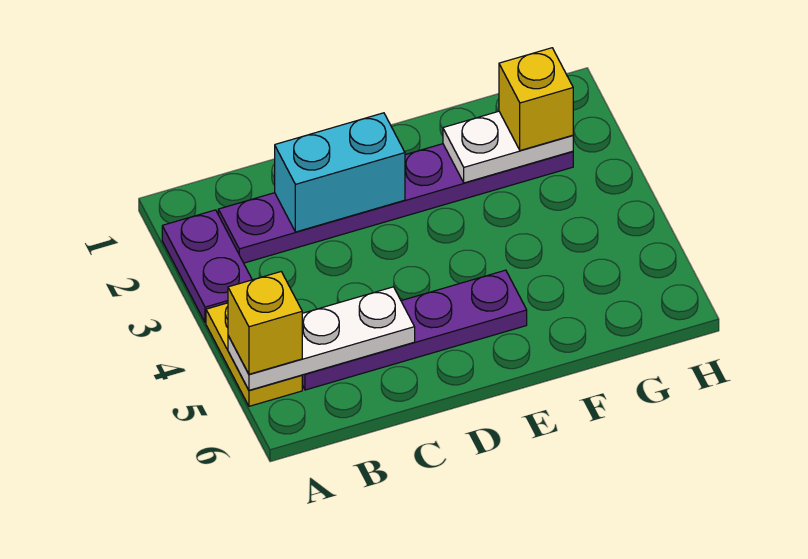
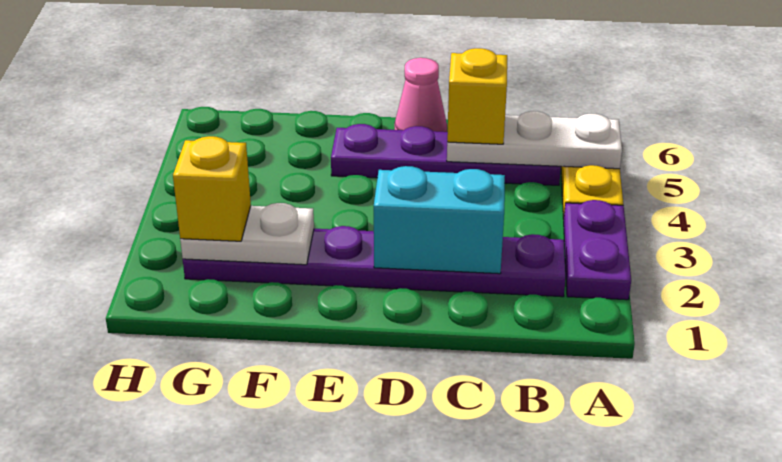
yellow 1x1 brick [228,272,302,374] -> yellow 1x1 brick moved to [447,48,507,144]
none -> pink 1x1 cone [395,58,447,132]

